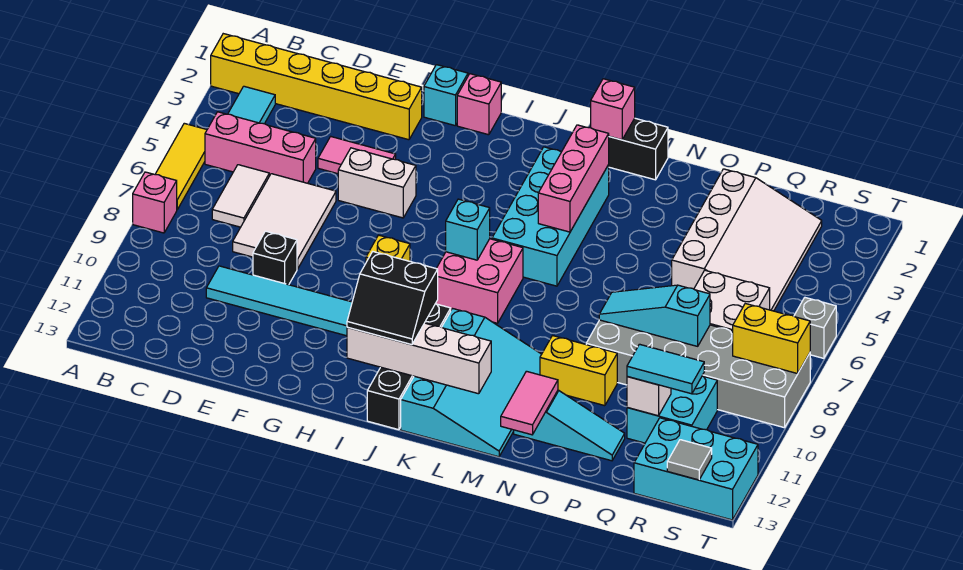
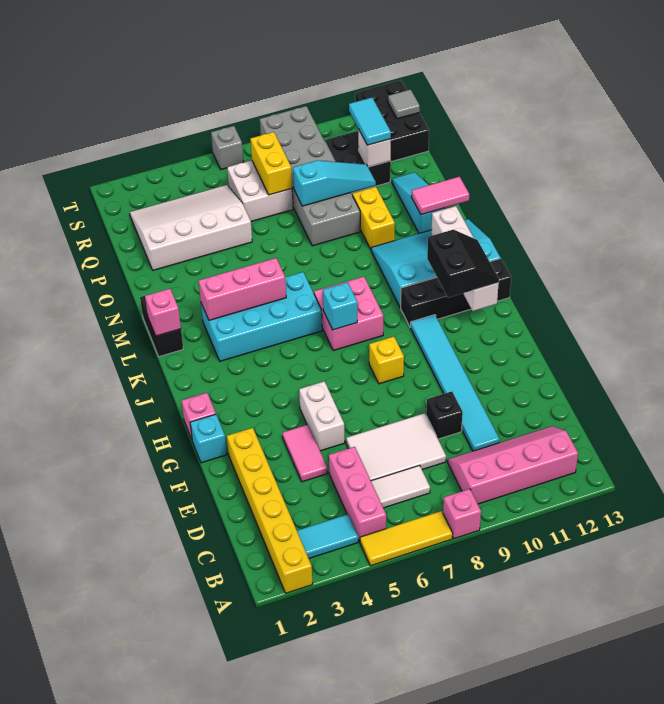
none -> pink 2x4 slope [448,426,578,504]
cyan 1x3 slope [599,285,710,346] -> cyan 1x3 slope turned to [293,160,376,206]
cyan 2x2 brick [627,376,717,443] -> black 2x2 brick [325,131,391,193]
cyan 2x3 brick [634,418,758,520] -> black 2x3 brick [355,80,429,162]
yellow 1x2 brick [733,304,810,374] -> yellow 1x2 brick moved to [250,132,292,195]

